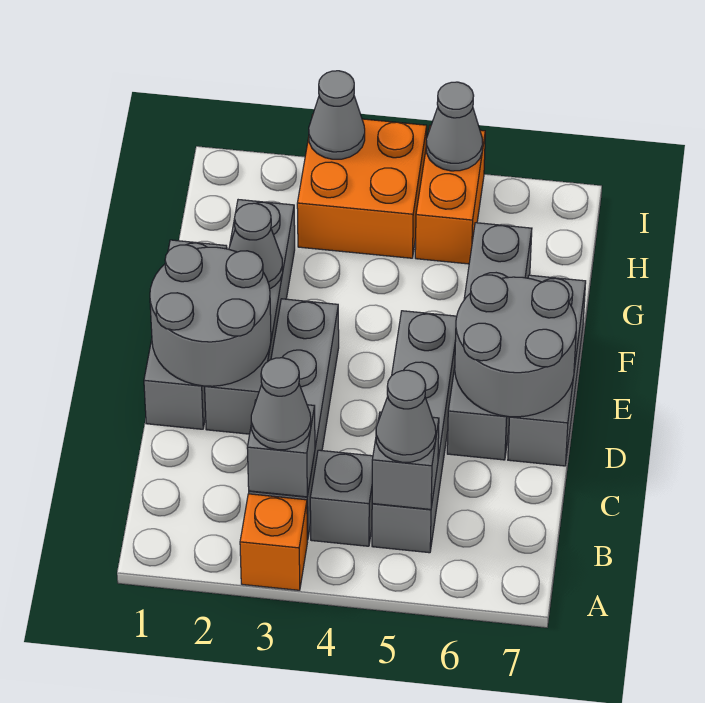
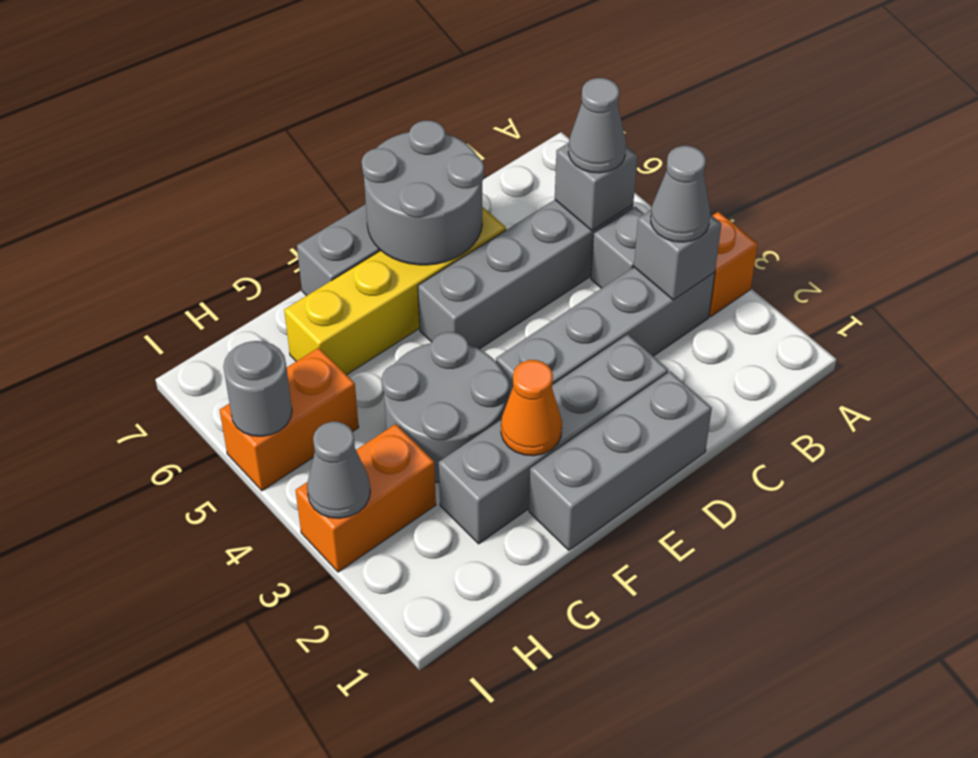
grey 2x2 round brick [150,245,271,386] -> grey 2x2 round brick moved to [382,332,509,483]
grey 1x4 brick [447,223,532,460] -> yellow 1x4 brick [284,207,506,375]
grey 1x1 cone [229,203,283,289] -> orange 1x1 cone [501,360,562,456]
orange 2x2 brick [297,115,427,258] -> orange 1x2 brick [296,424,436,572]
grey 1x1 cone [426,82,483,171] -> grey 1x1 round brick [223,341,292,436]

